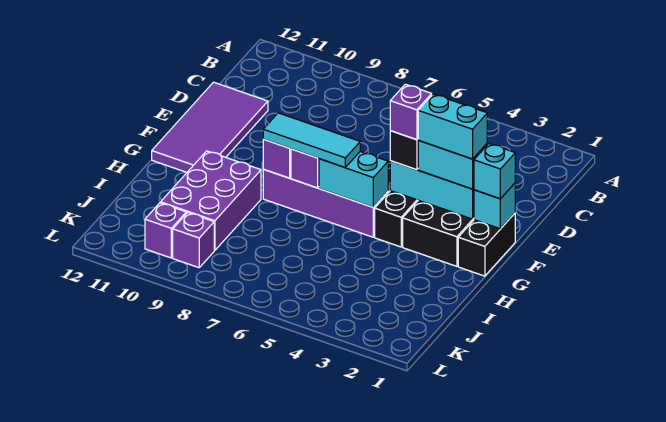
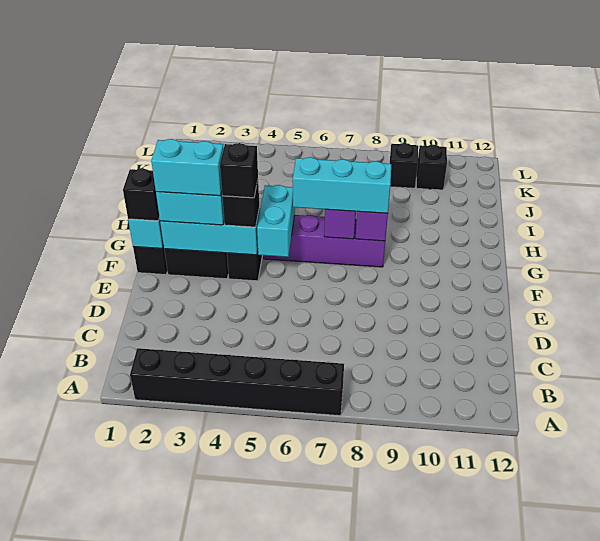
none -> black 1x6 brick [130,348,344,416]
purple 2x4 tile [152,82,268,172] -> none
cyan 1x1 brick [474,144,515,199] -> black 1x1 brick [123,169,160,221]
purple 1x1 brick [390,84,432,140] -> black 1x1 brick [220,143,258,198]
cyan 1x2 brick [319,152,388,207] -> cyan 1x2 brick turned to [257,185,295,257]
cyan 1x3 tile [263,113,360,168] -> cyan 1x3 brick [293,157,391,213]
purple 2x3 brick [161,151,261,250] -> none
purple 1x1 brick [173,213,214,268] -> black 1x1 brick [390,143,418,188]
purple 1x1 brick [145,203,186,258] -> black 1x1 brick [416,145,447,190]

